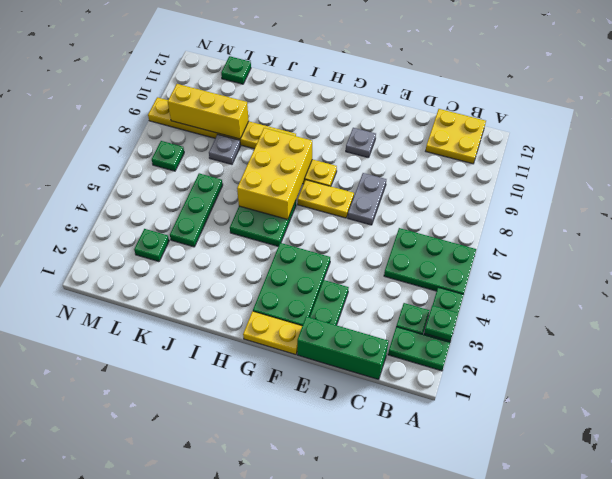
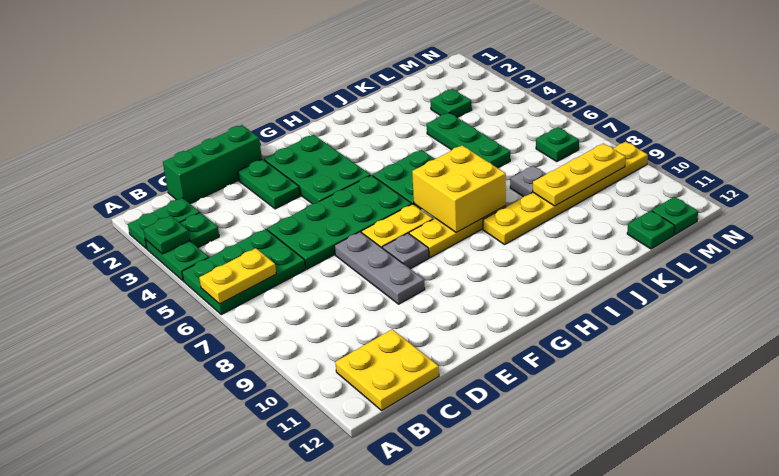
none -> green 2x4 plate [267,175,412,269]
grey 1x2 plate [348,173,386,225] -> grey 1x3 plate [334,232,425,304]
yellow 1x2 plate [243,311,302,355] -> yellow 1x2 plate moved to [199,248,276,304]
grey 1x1 plate [346,128,376,158] -> grey 1x1 plate moved to [383,233,429,269]
yellow 2x3 brick [237,128,312,220] -> yellow 2x2 brick [412,145,506,233]
yellow 1x3 brick [168,84,249,139] -> yellow 1x3 plate [533,143,625,206]
none -> green 1x1 plate [652,197,698,235]

